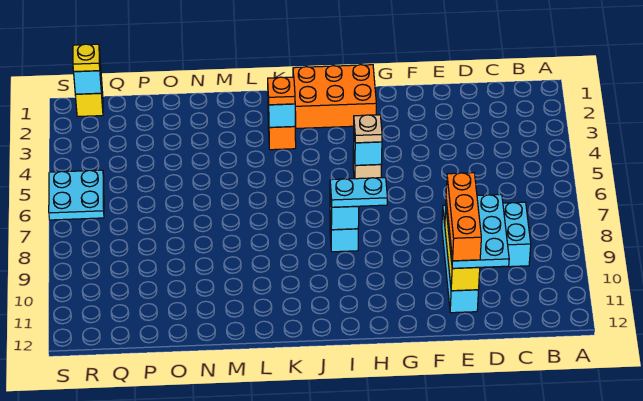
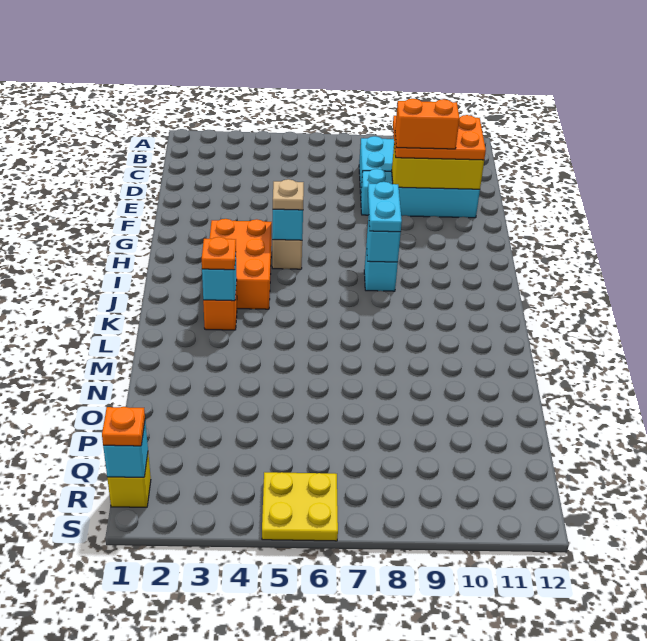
cyan 2x3 plate [446,195,509,268] -> orange 2x3 plate [393,115,486,160]
orange 1x3 brick [446,173,481,261] -> orange 1x2 brick [395,99,460,149]
orange 2x3 brick [293,65,376,128] -> orange 2x3 brick moved to [210,219,272,309]
yellow 1x1 plate [73,44,100,72] -> orange 1x1 plate [102,407,145,446]
cyan 2x2 plate [49,170,104,220] -> yellow 2x2 plate [262,472,338,541]

